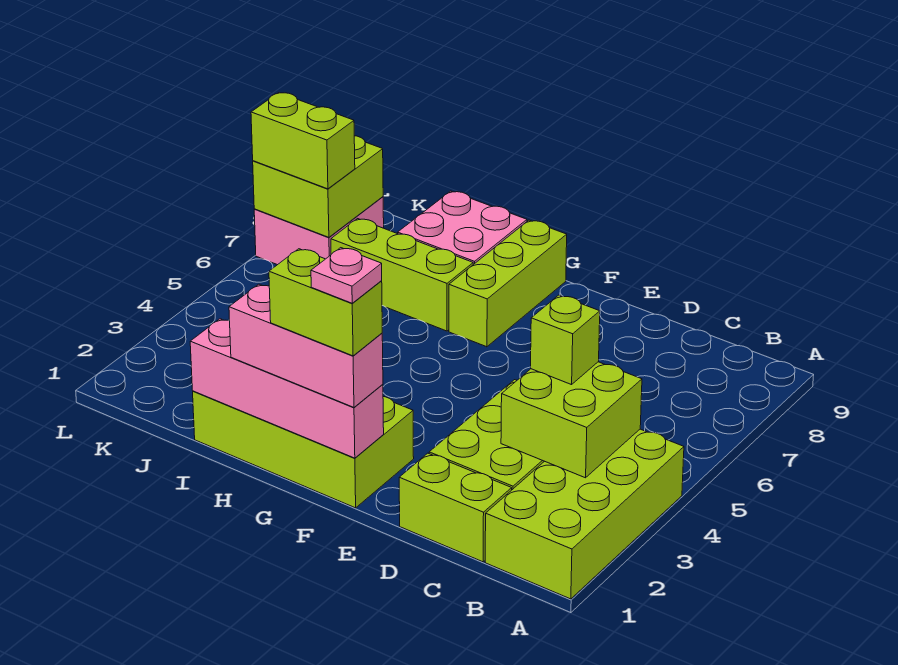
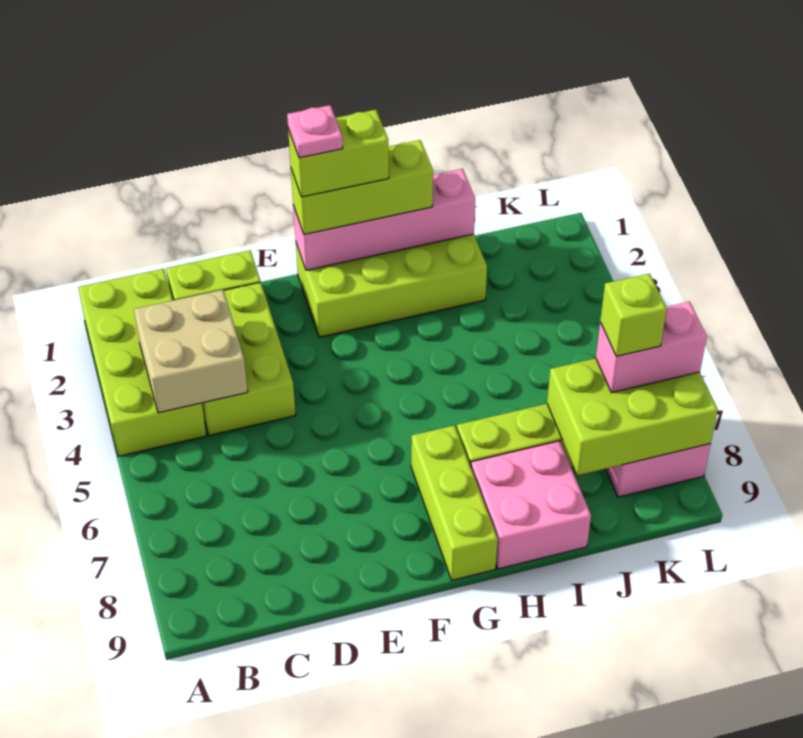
lime 2x2 brick [501,362,642,478] -> tan 2x2 brick [134,290,248,413]
lime 1x1 brick [531,295,600,385] -> lime 1x1 brick moved to [600,273,667,356]
pink 1x3 brick [229,284,383,407] -> lime 1x3 brick [291,140,433,235]
lime 2x2 brick [253,136,383,237] -> lime 2x3 brick [547,358,718,476]
lime 1x2 brick [251,93,355,189] -> pink 1x2 brick [596,301,707,393]

